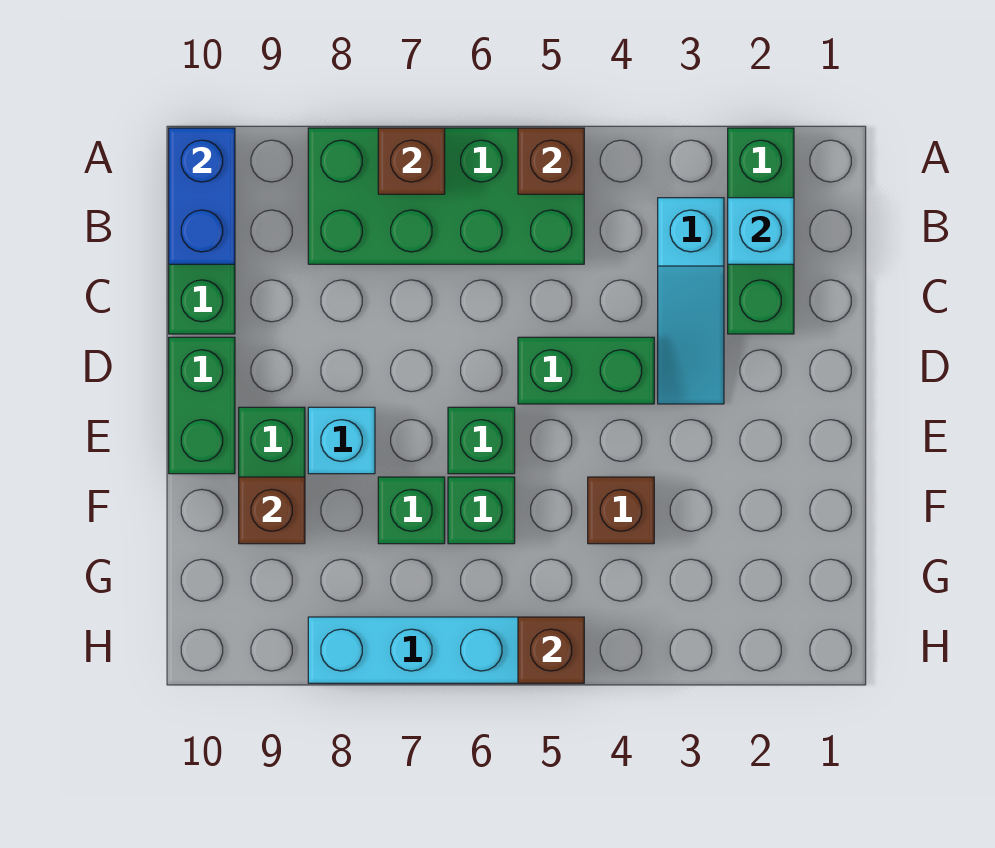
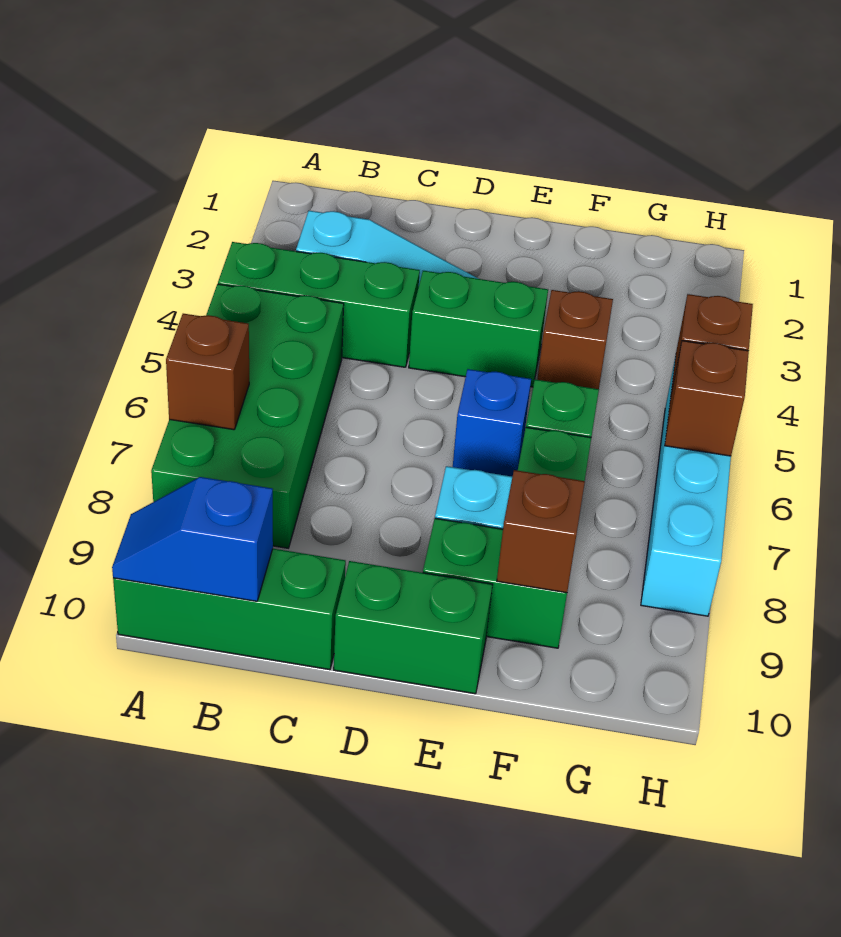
green 1x3 brick [728,128,794,334] -> green 1x3 brick moved to [218,242,420,367]
brown 1x1 brick [518,128,584,194] -> brown 1x1 brick moved to [665,341,749,456]
blue 1x2 brick [169,128,235,264] -> blue 1x2 slope [112,477,273,601]
cyan 1x1 brick [728,198,794,264] -> none
green 1x2 brick [518,337,654,404] -> green 1x2 brick turned to [409,271,548,387]
green 1x1 brick [448,407,515,474] -> blue 1x1 brick [453,369,531,477]

